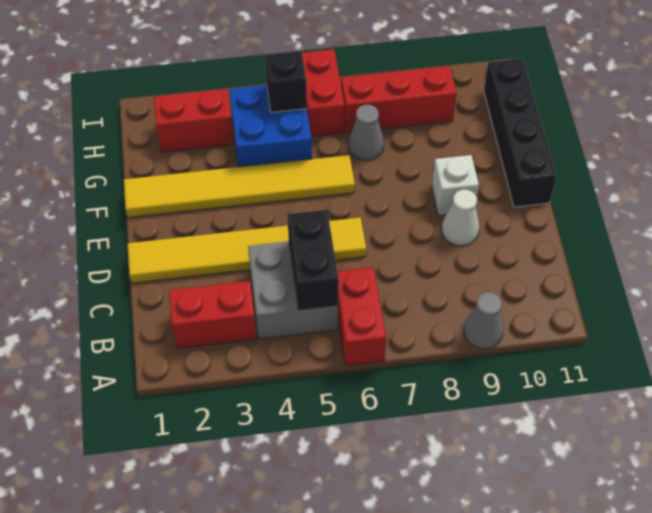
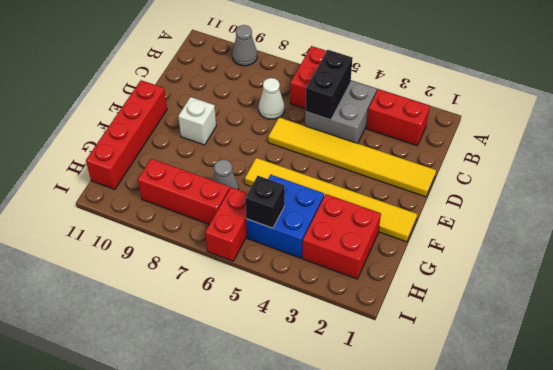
white 1x1 cone [442,189,479,246] -> white 1x1 cone moved to [259,78,284,119]
black 1x4 brick [484,59,556,207] -> red 1x4 brick [86,80,167,189]
red 1x2 brick [154,89,234,152] -> red 2x2 brick [302,194,381,279]

